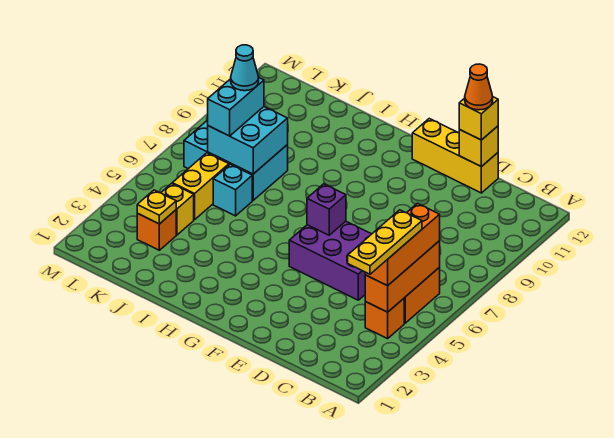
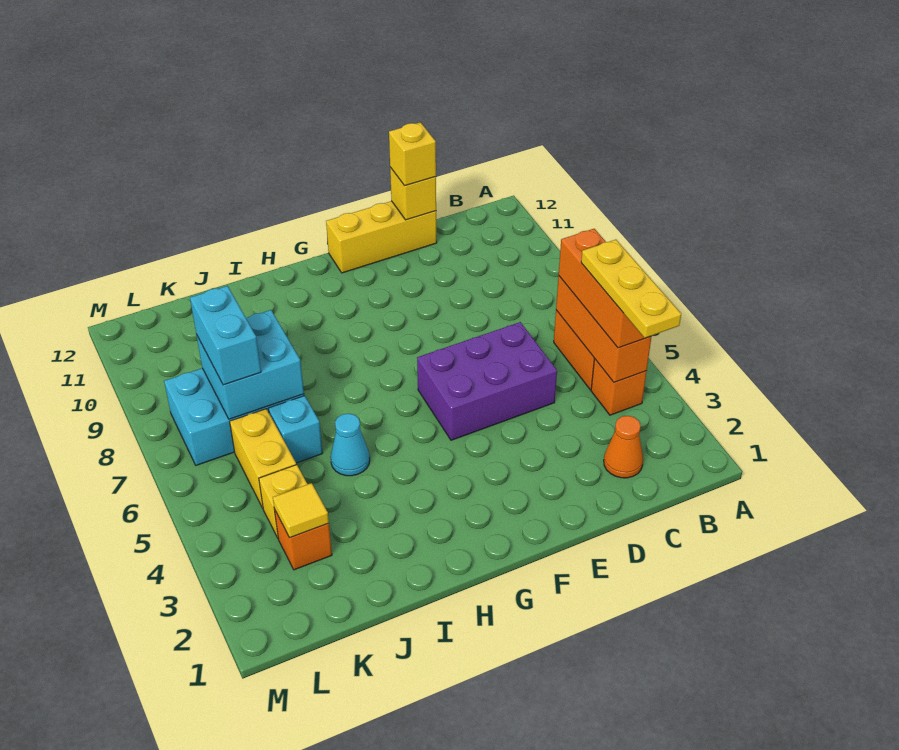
orange 1x1 cone [465,64,493,110] -> orange 1x1 cone moved to [604,416,643,478]
purple 1x1 brick [307,184,346,235] -> none
yellow 1x1 plate [137,190,176,224] -> yellow 1x1 tile [273,483,329,538]
cyan 1x1 cone [231,45,259,91] -> cyan 1x1 cone moved to [331,414,370,476]

